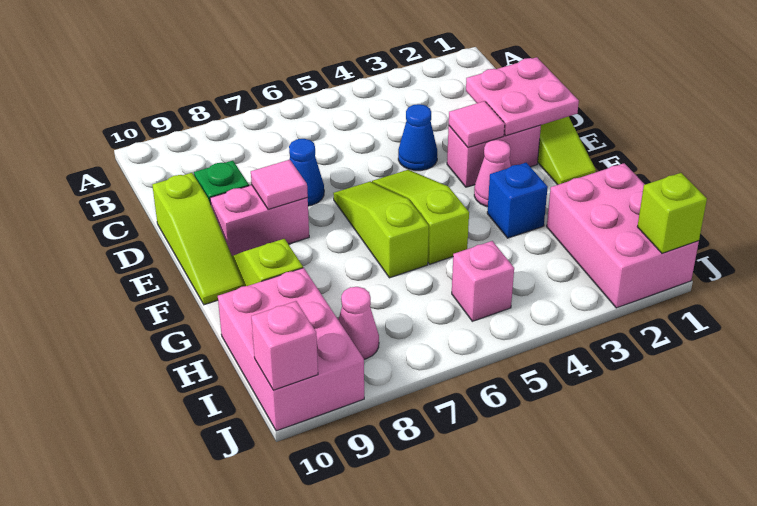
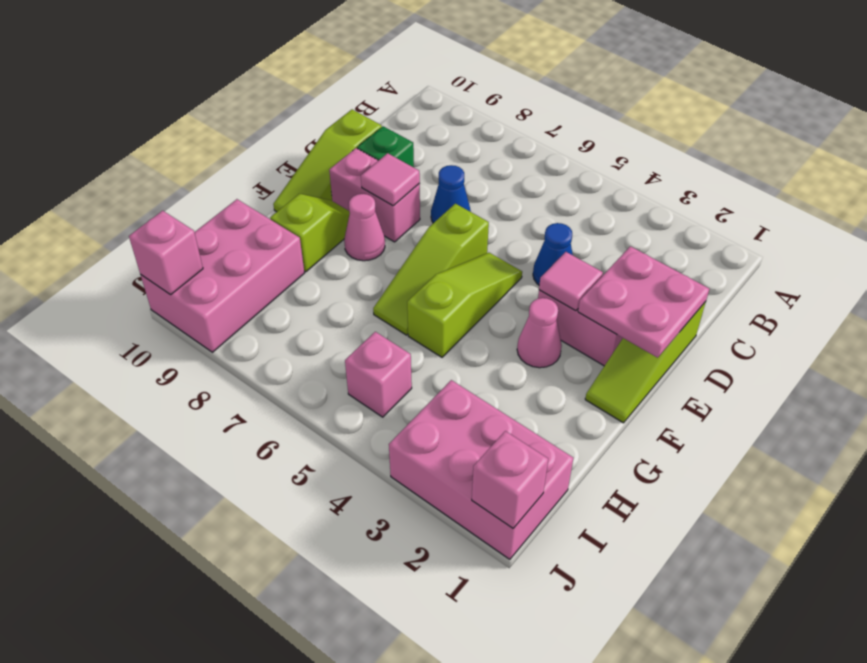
lime 1x3 slope [333,181,429,278] -> lime 1x3 slope turned to [373,204,489,335]
blue 1x1 brick [487,163,548,238] -> none
pink 2x3 brick [547,163,699,308] -> pink 2x3 brick turned to [389,380,573,559]
pink 1x1 cone [339,287,379,359] -> pink 1x1 cone moved to [344,194,385,261]
lime 1x1 brick [637,173,707,254] -> pink 1x1 brick [472,431,548,528]

